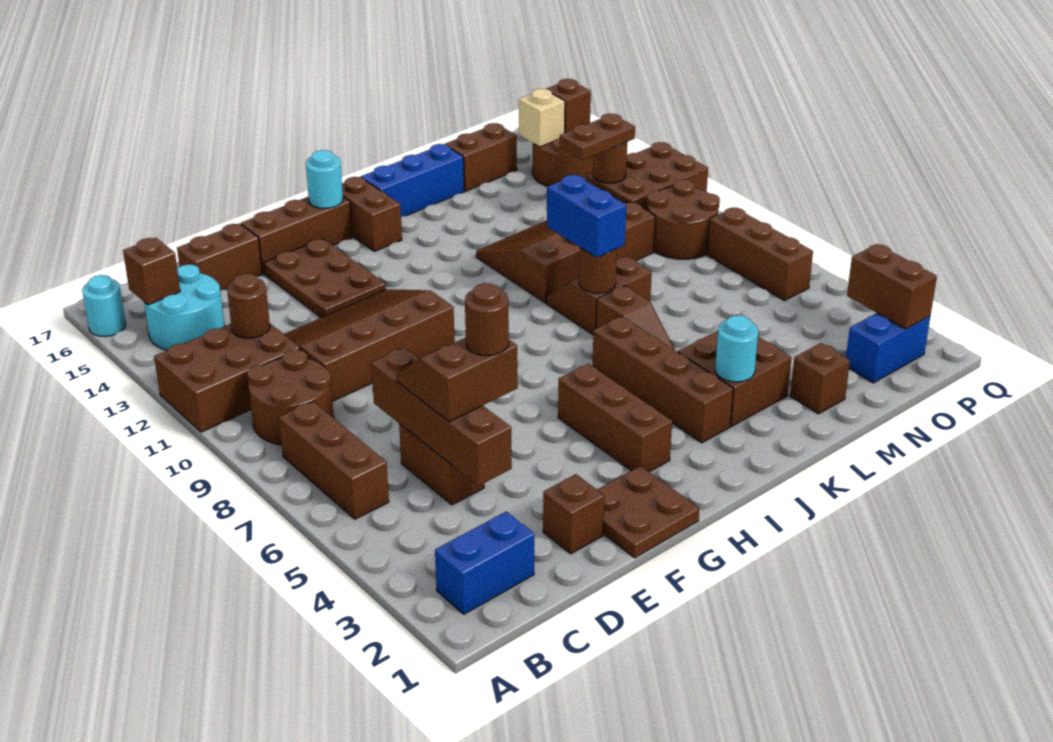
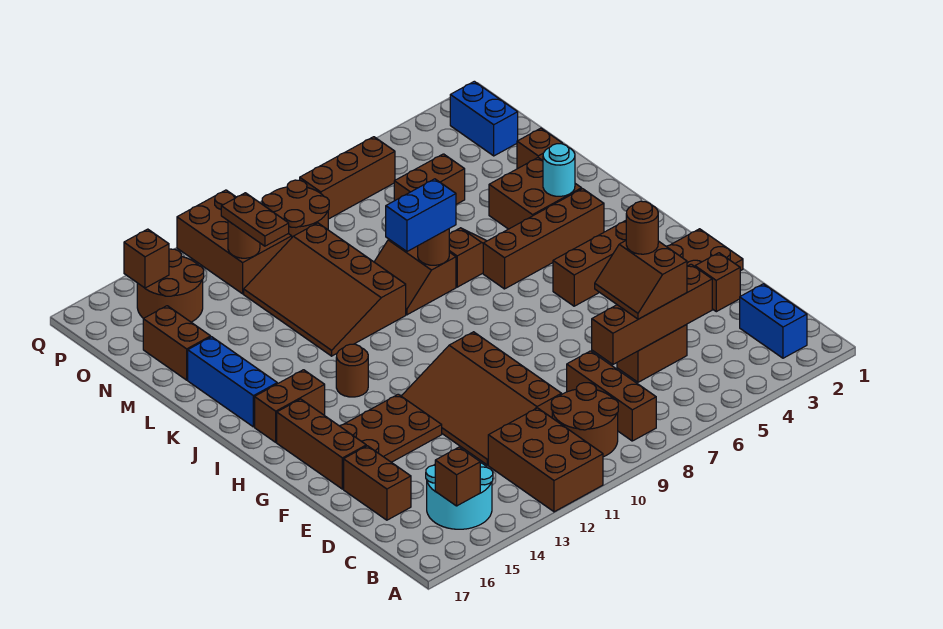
cyan 1x1 round brick [82,275,126,336] -> none
brown 1x3 brick [279,401,389,519] -> brown 1x3 brick turned to [567,351,656,441]
brown 1x1 round brick [227,274,270,338] -> brown 1x1 round brick moved to [336,344,368,397]
cyan 1x1 round brick [306,150,343,208] -> none
tan 1x1 brick [519,89,565,147] -> none
brown 1x2 brick [847,244,937,329] -> brown 1x2 brick moved to [394,154,465,204]

